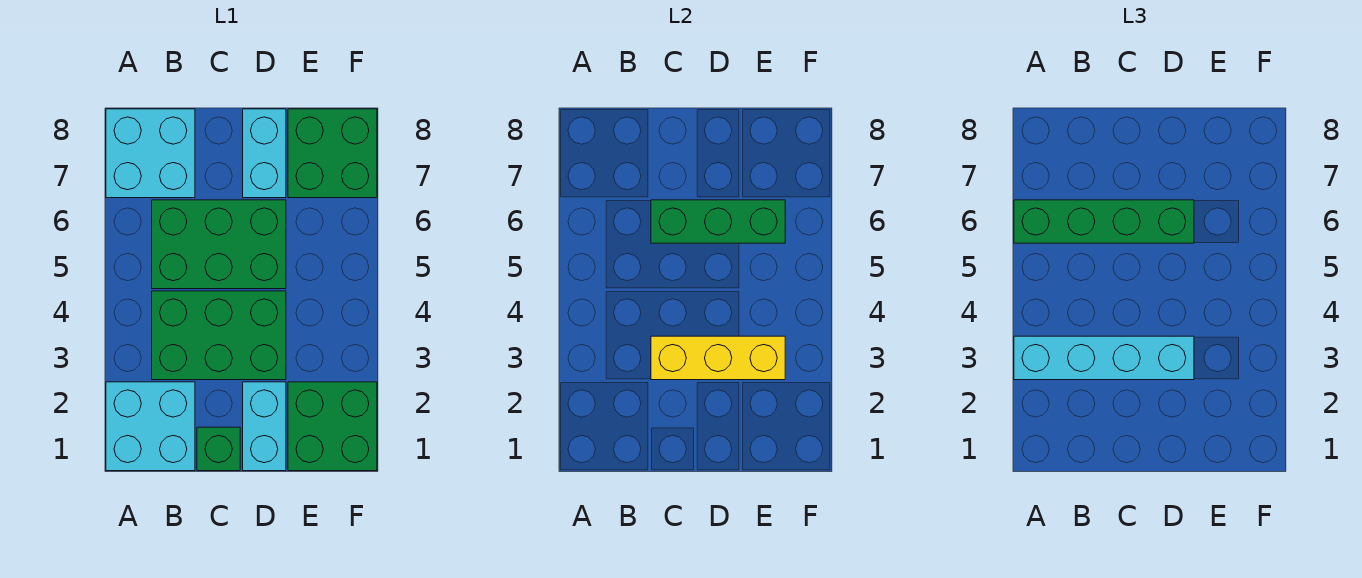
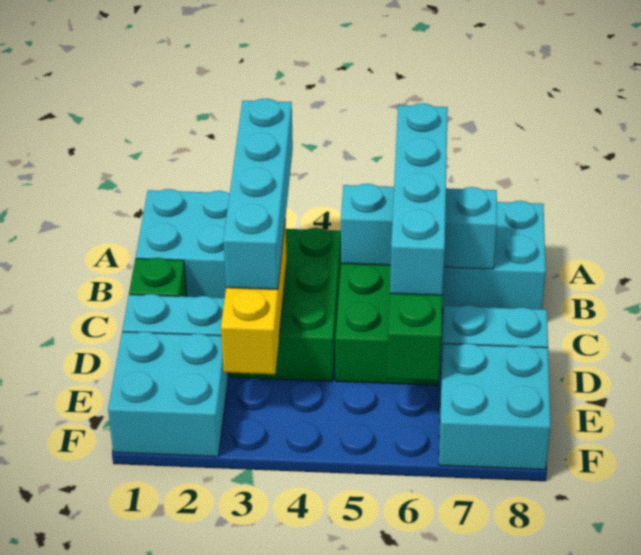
green 1x4 brick [1014,200,1194,243] -> cyan 1x4 brick [390,103,448,295]
none -> cyan 1x3 brick [341,184,497,269]
green 2x2 brick [288,382,377,471] -> cyan 2x2 brick [108,332,228,457]
green 2x2 brick [288,109,377,198] -> cyan 2x2 brick [439,344,551,470]

